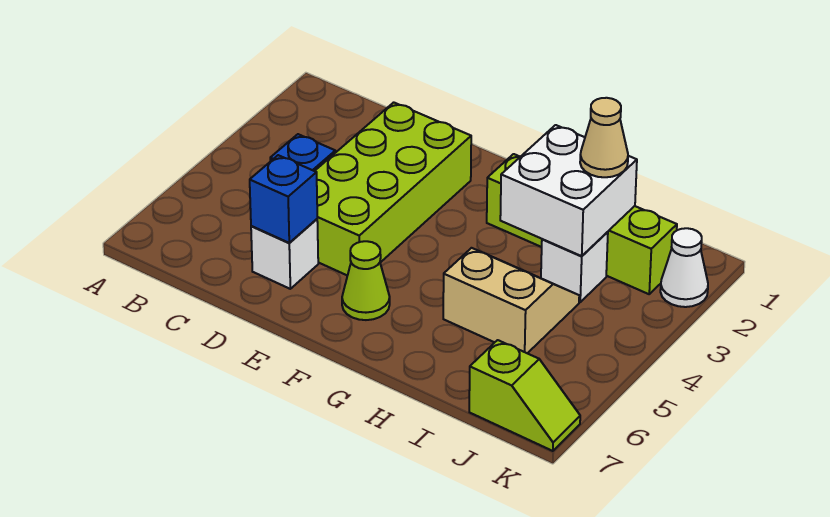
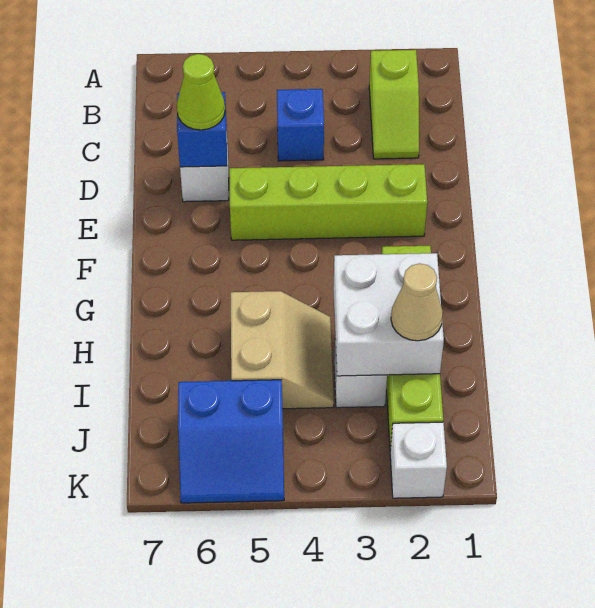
lime 2x4 brick [315,102,471,276] -> lime 1x4 brick [229,164,427,240]
lime 1x1 cone [342,241,390,320] -> lime 1x1 cone moved to [177,54,225,130]
none -> blue 2x2 slope [178,380,284,503]
lime 1x2 slope [469,340,580,451] -> lime 1x2 slope moved to [369,50,419,159]
white 1x1 cone [660,228,708,307] -> white 1x1 brick [390,422,447,498]

